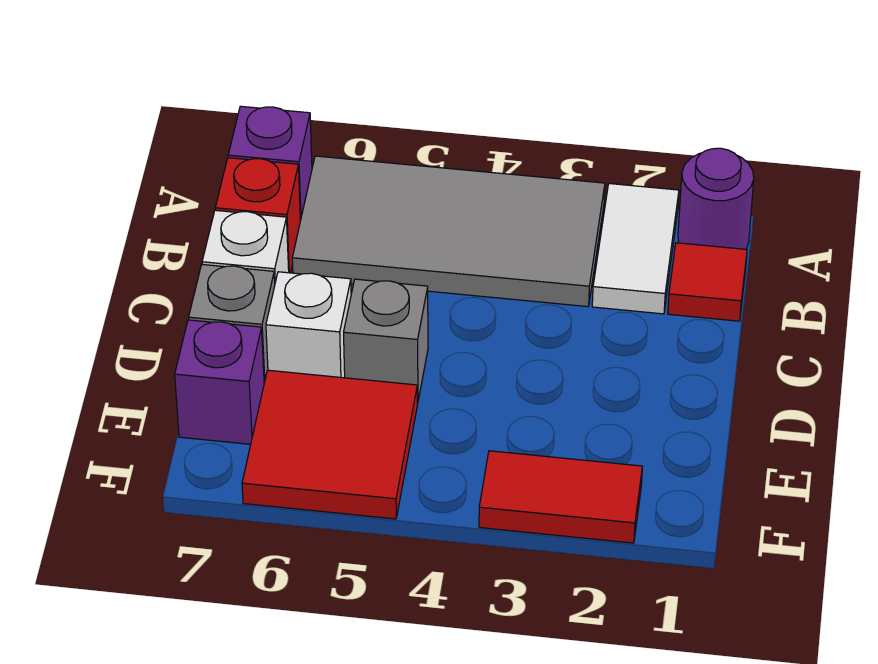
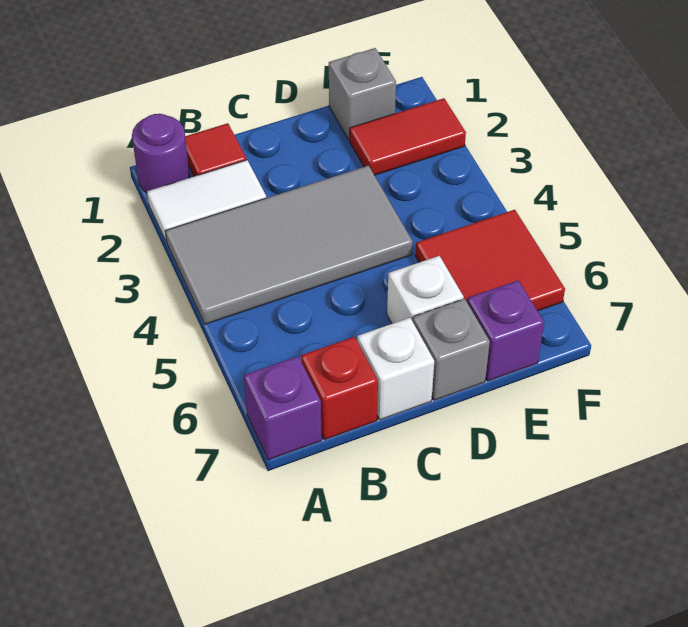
grey 2x4 tile [292,156,605,307] -> grey 2x4 tile turned to [165,166,413,324]
grey 1x1 brick [344,279,428,403] -> grey 1x1 brick moved to [329,48,396,140]
red 1x2 tile [479,451,642,543] -> red 1x2 tile turned to [350,98,466,175]

